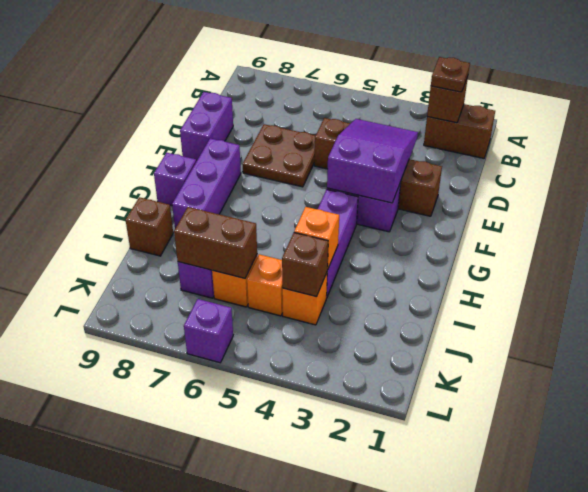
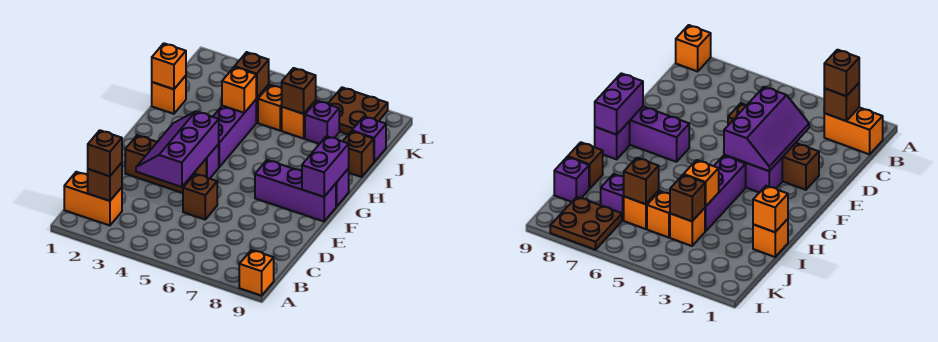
none -> orange 1x1 brick [239,250,274,296]
brown 1x2 brick [424,104,495,158] -> orange 1x2 brick [64,172,122,226]
brown 1x1 plate [431,57,470,92] -> brown 1x1 brick [88,130,122,176]
purple 2x3 slope [327,119,418,203] -> purple 2x3 slope turned to [136,111,219,187]
brown 2x2 plate [242,124,316,187] -> brown 2x2 plate moved to [328,87,388,134]
purple 1x2 brick [180,92,233,161] -> purple 1x2 brick moved to [302,136,349,197]
purple 1x3 brick [172,138,241,229] -> purple 1x3 brick turned to [255,160,336,221]
none -> orange 1x1 brick [152,76,186,114]
none -> orange 1x1 brick [152,43,186,89]
brown 1x2 brick [174,207,257,278] -> brown 1x1 brick [282,68,316,114]
purple 1x1 brick [184,299,233,363] -> purple 1x1 brick moved to [352,117,386,162]

